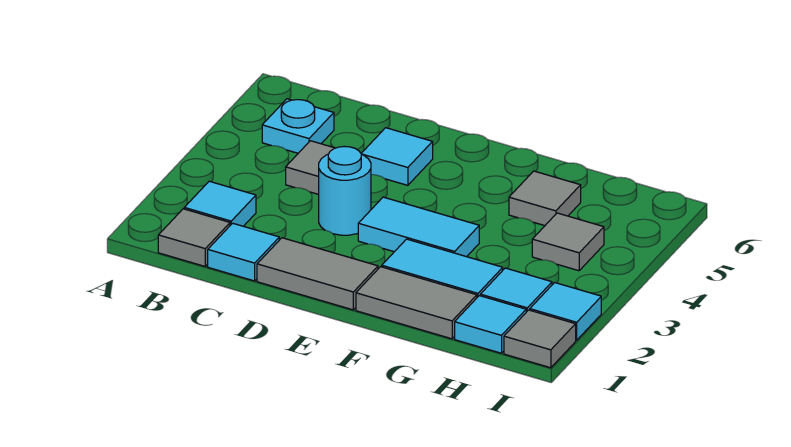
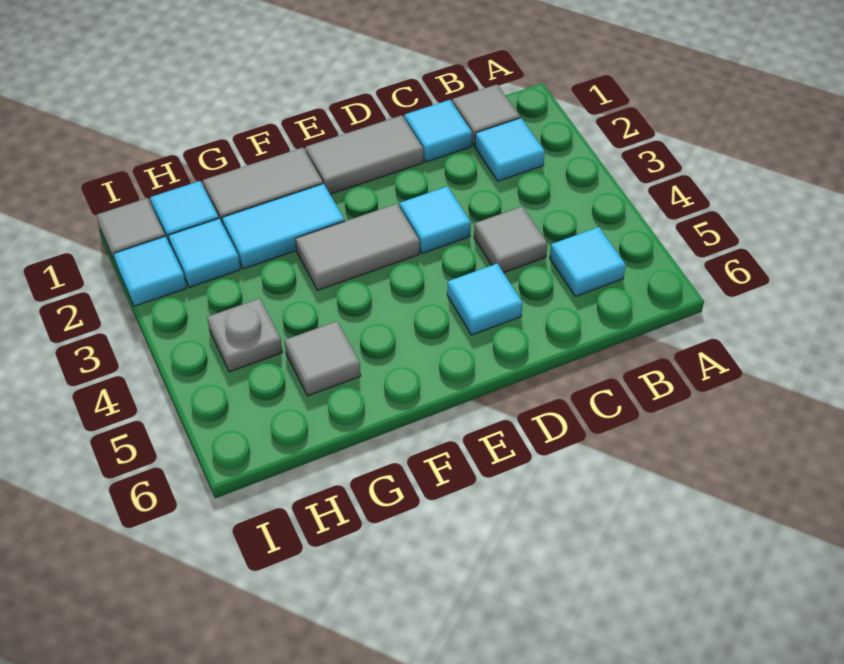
cyan 1x1 plate [262,99,334,153] -> cyan 1x1 tile [550,227,626,296]
cyan 1x1 round brick [319,146,371,235] -> cyan 1x1 tile [400,186,471,254]
cyan 1x2 tile [358,197,479,257] -> grey 1x2 tile [296,204,419,290]
grey 1x1 tile [532,213,604,271] -> grey 1x1 plate [207,298,282,372]

